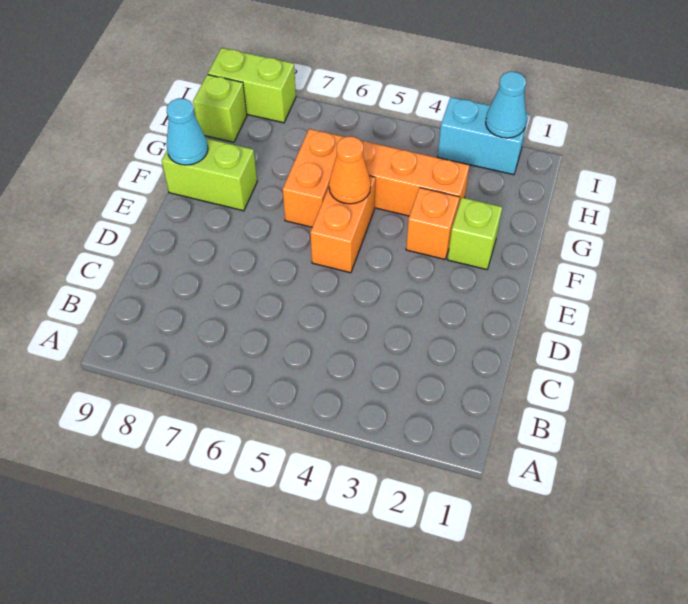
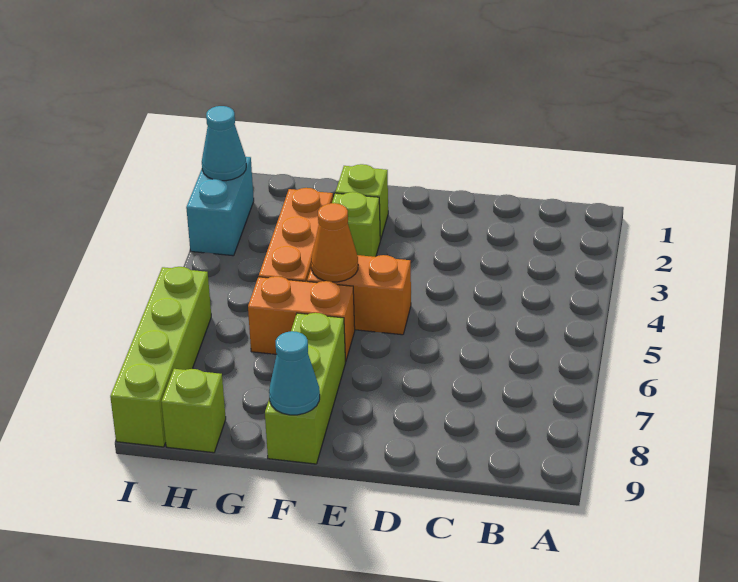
orange 1x1 brick [406,188,459,259] -> lime 1x1 brick [332,192,380,257]
lime 1x2 brick [162,138,257,211] -> lime 1x3 brick [265,313,346,464]
lime 1x2 brick [208,48,296,123] -> lime 1x4 brick [110,267,211,447]

